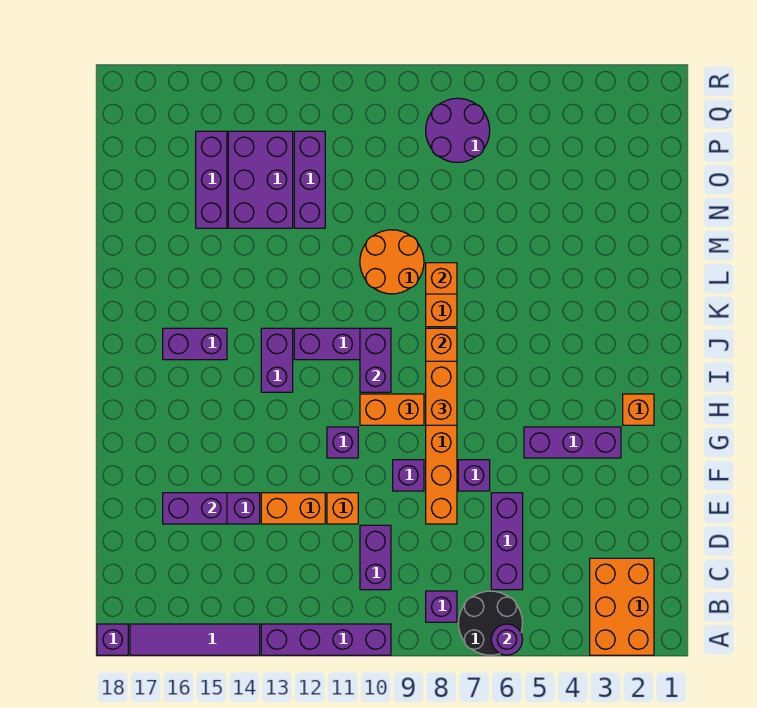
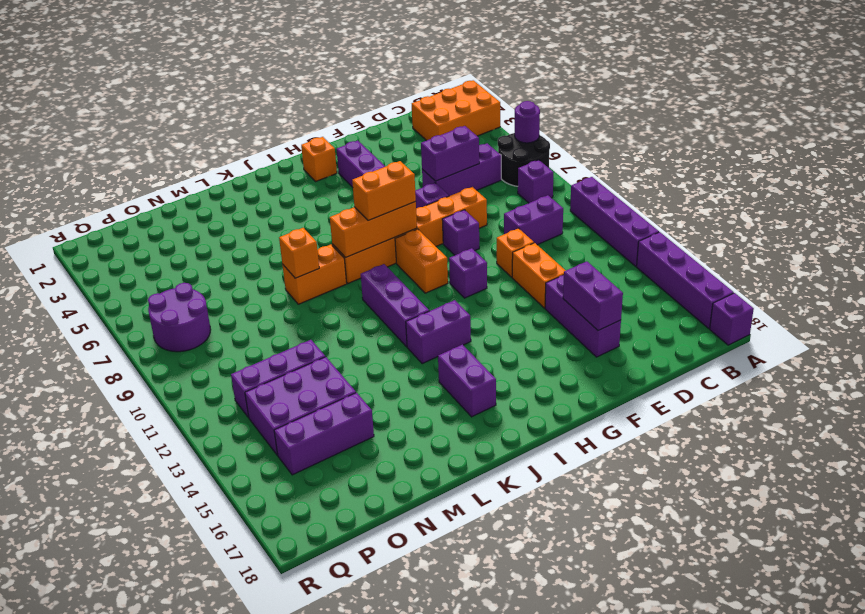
purple 1x4 tile [130,624,260,655] -> purple 1x4 brick [637,232,734,329]
purple 1x2 brick [360,328,391,392] -> purple 1x2 brick moved to [421,126,479,181]
orange 2x2 round brick [360,230,424,294] -> none

